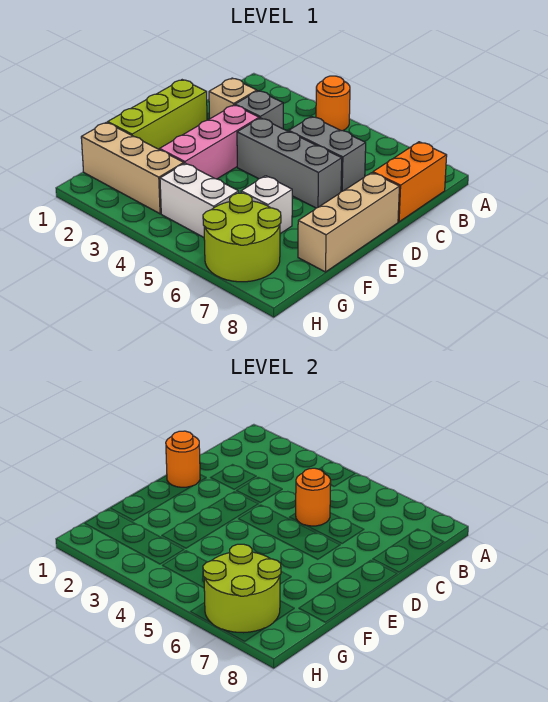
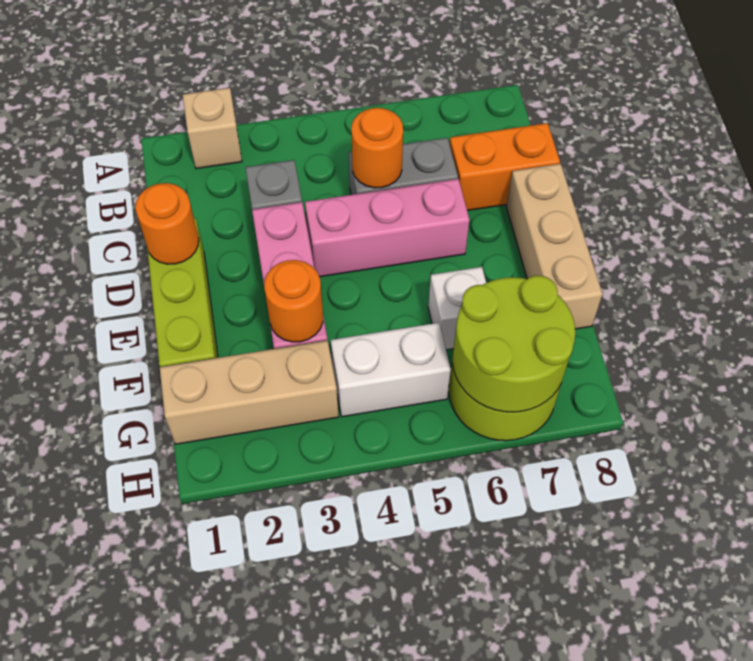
orange 1x1 round brick [316,76,350,131] -> orange 1x1 round brick moved to [264,260,323,342]
orange 1x2 brick [373,142,447,222] -> orange 1x2 brick turned to [450,123,560,211]
tan 1x1 brick [209,78,257,119] -> tan 1x1 brick moved to [183,88,242,169]
grey 1x3 brick [237,118,342,208] -> pink 1x3 brick [305,179,469,277]

